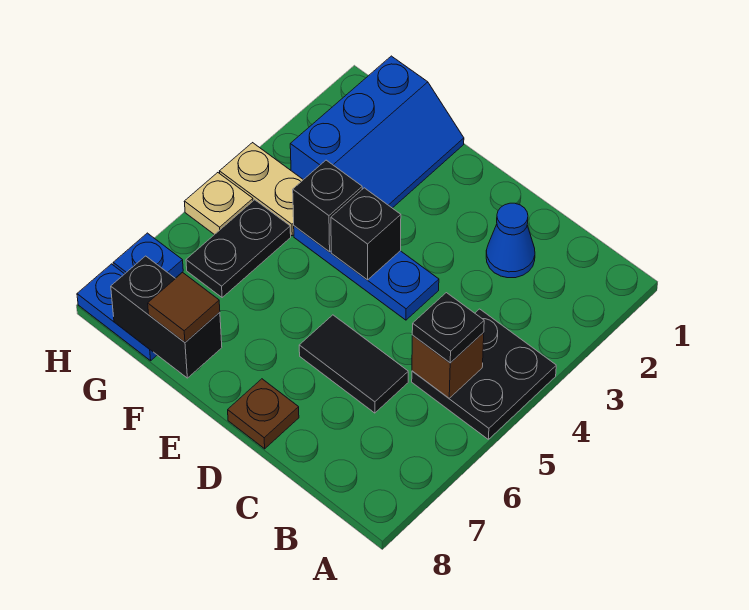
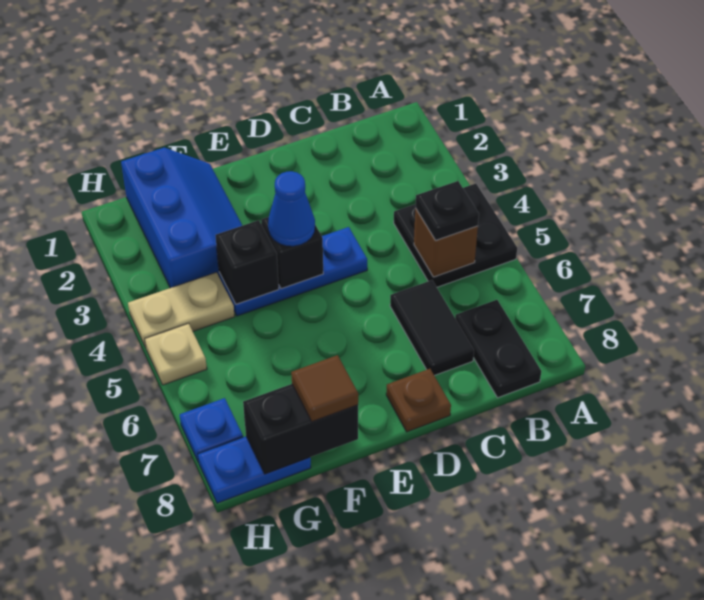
blue 1x1 cone [486,203,535,278] -> blue 1x1 cone moved to [268,171,315,246]
black 1x2 tile [299,315,408,413] -> black 1x2 tile turned to [390,280,474,376]
black 1x2 plate [186,200,291,297] -> black 1x2 plate moved to [455,300,541,398]

